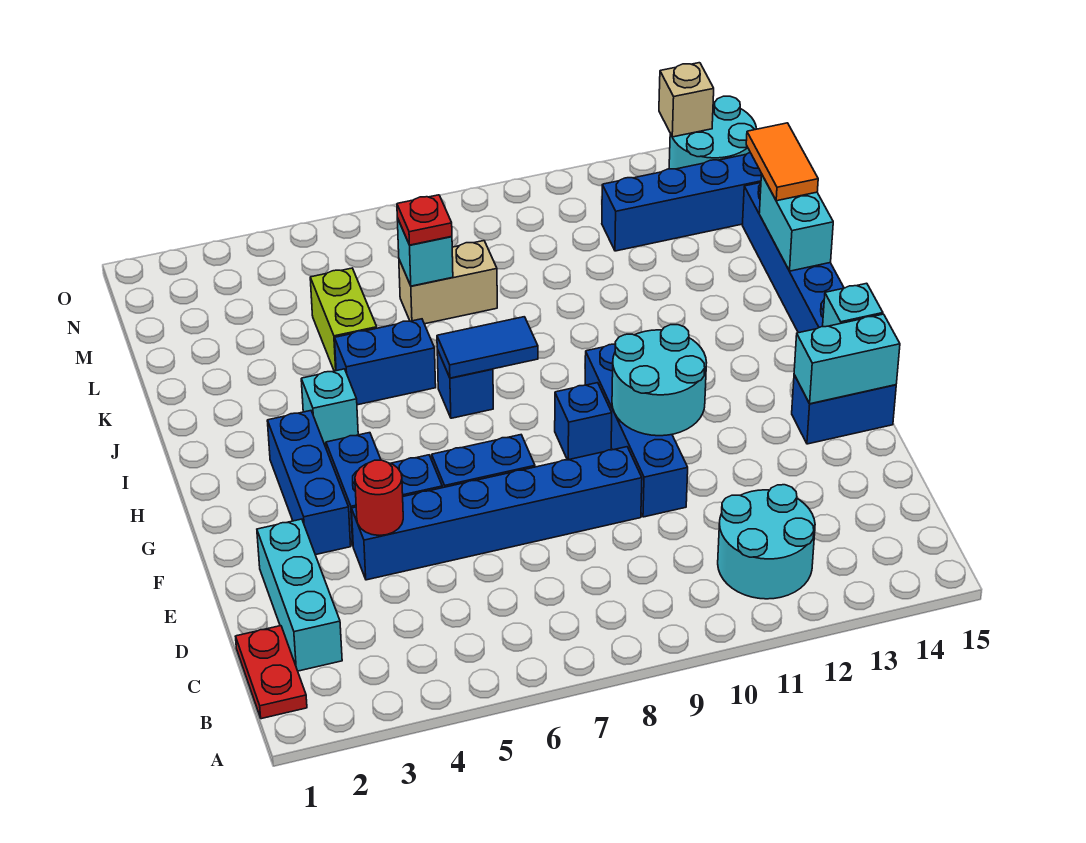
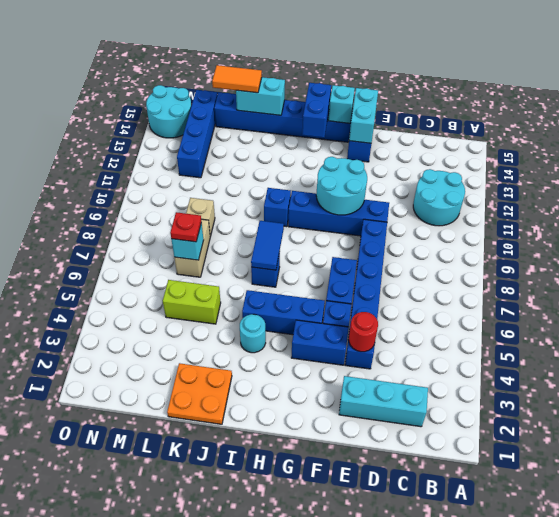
red 1x2 plate [236,626,307,719] -> none
blue 1x3 brick [267,411,351,555] -> blue 1x3 brick moved to [242,290,325,335]
blue 1x1 brick [555,383,612,460] -> blue 1x1 brick moved to [264,188,291,227]
cyan 1x1 brick [301,369,358,446] -> cyan 1x1 round brick [240,314,266,353]
none -> orange 2x2 plate [167,363,232,424]
blue 1x2 brick [335,319,436,405] -> blue 1x2 brick moved to [302,83,331,138]
tan 1x1 brick [659,63,714,137] -> tan 1x1 brick moved to [186,198,215,236]

